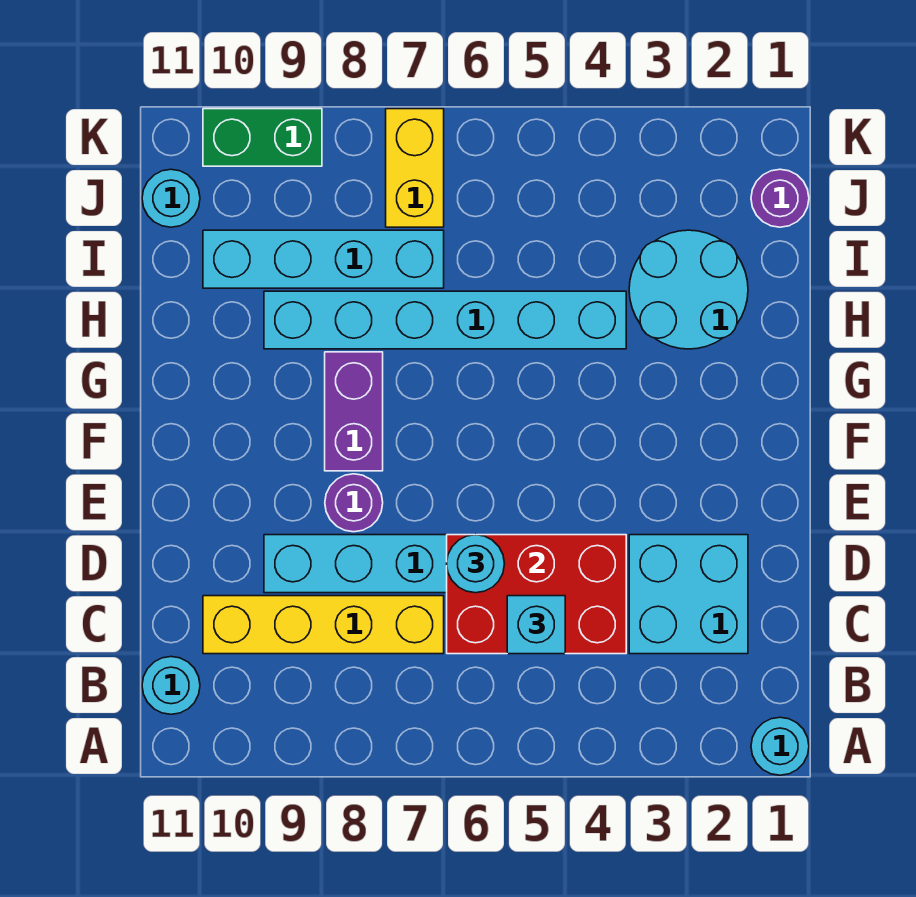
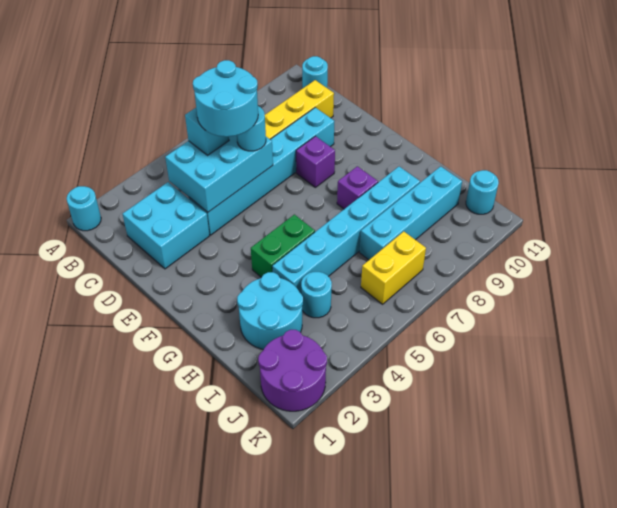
red 2x3 brick [447,535,626,654] -> cyan 2x3 brick [165,135,273,212]
none -> cyan 2x2 round brick [193,60,258,137]
purple 1x1 round brick [325,474,383,532] -> purple 1x1 brick [296,136,335,187]
purple 1x2 brick [325,352,383,471] -> purple 1x1 brick [337,166,378,209]
none -> cyan 1x1 round brick [301,272,332,318]
purple 1x1 round brick [751,169,809,227] -> purple 2x2 round brick [258,330,327,411]
yellow 1x2 brick [386,109,444,227] -> yellow 1x2 brick turned to [361,231,426,304]
green 1x2 brick [203,109,322,166] -> green 1x2 brick moved to [251,214,315,277]

